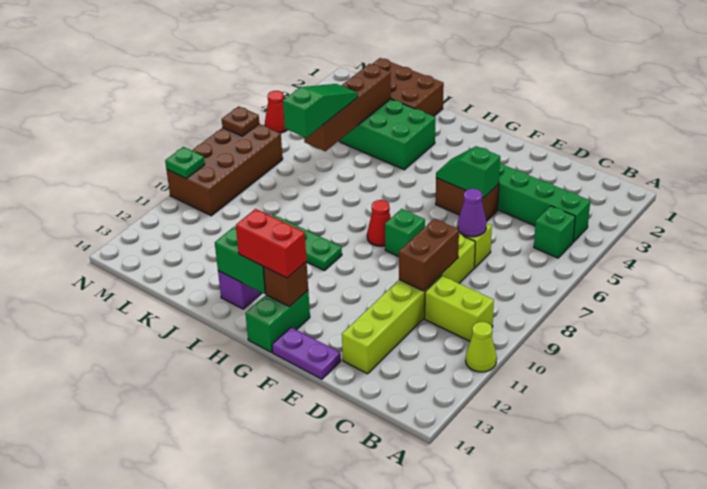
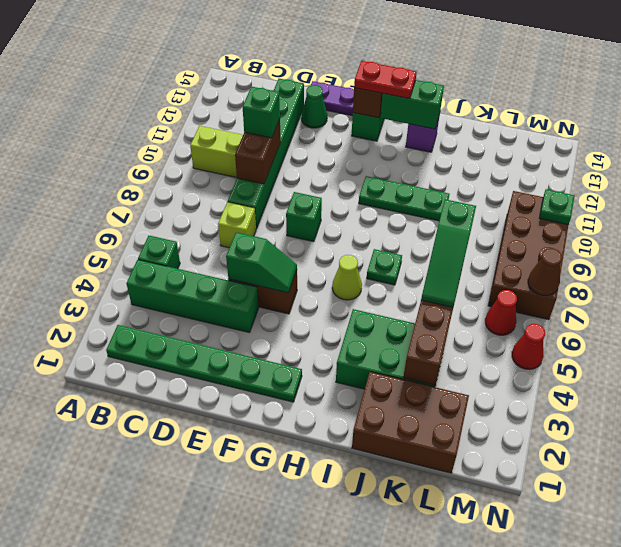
lime 1x1 cone [466,322,497,372] -> lime 1x1 cone moved to [332,255,362,300]
none -> green 1x6 plate [106,325,302,402]
purple 1x1 cone [458,189,487,237] -> none
lime 1x6 brick [342,234,475,374] -> green 1x6 brick [228,79,304,229]
none -> green 1x1 brick [243,86,280,138]
none -> green 1x1 cone [301,85,327,128]
red 1x1 cone [367,200,391,246] -> red 1x1 cone moved to [485,290,517,335]
red 1x2 brick [236,209,307,278] -> red 1x2 plate [354,61,417,99]
none -> green 1x1 plate [367,249,402,285]
brown 1x1 plate [222,106,259,136] -> brown 1x1 cone [528,248,562,296]

